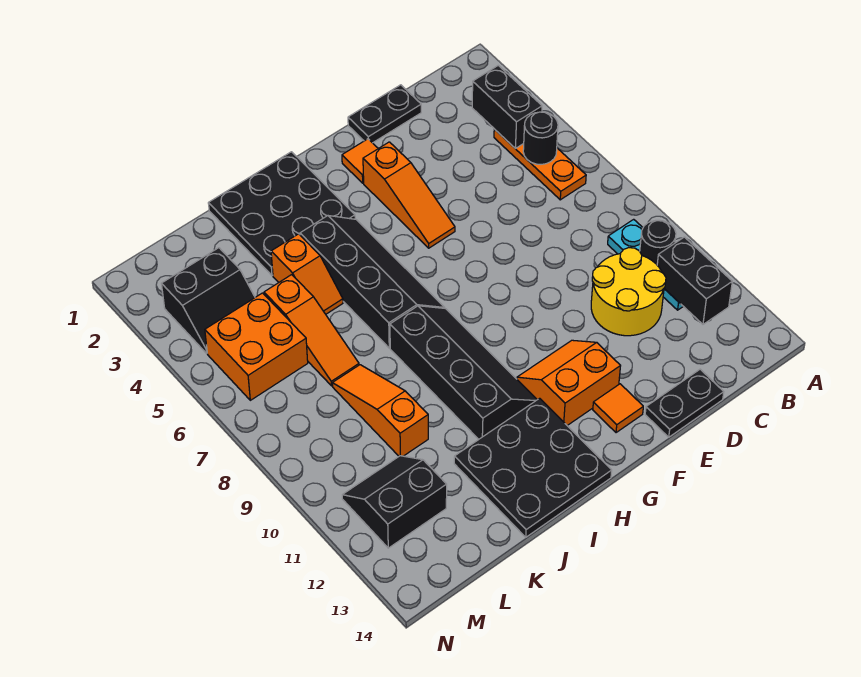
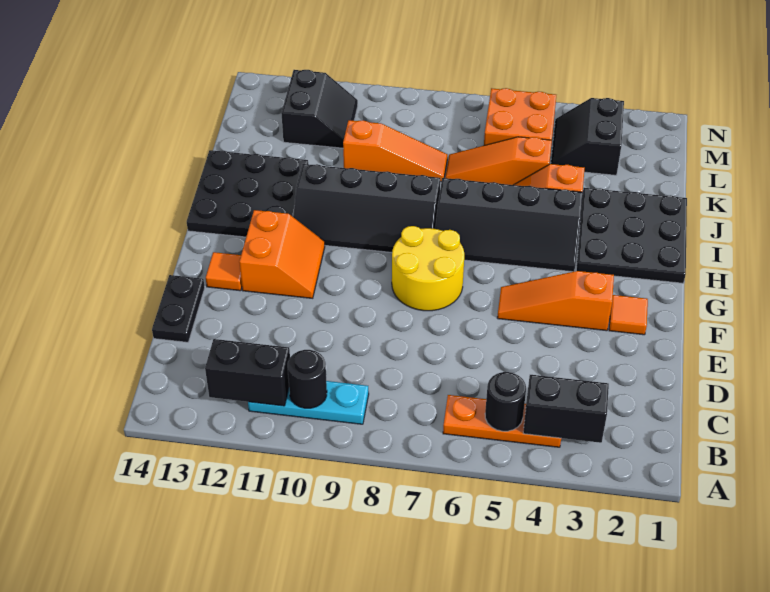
yellow 2x2 round brick [591,248,666,336] -> yellow 2x2 round brick moved to [392,226,464,311]
black 1x2 plate [348,85,421,143] -> none

